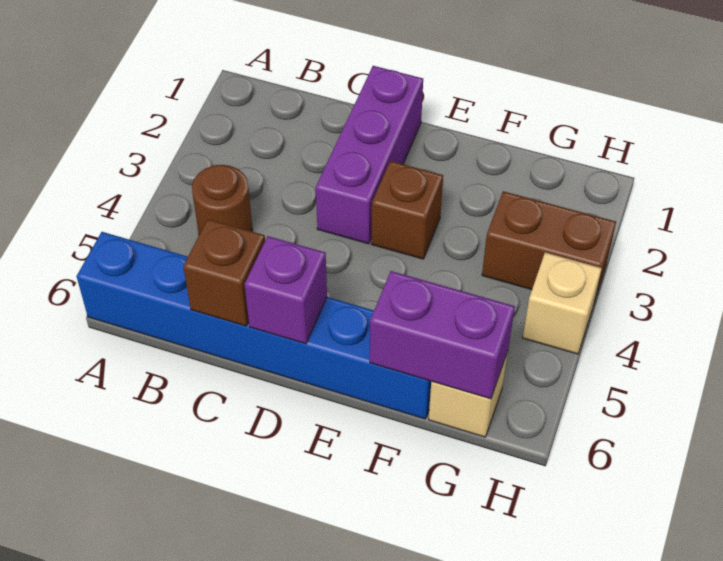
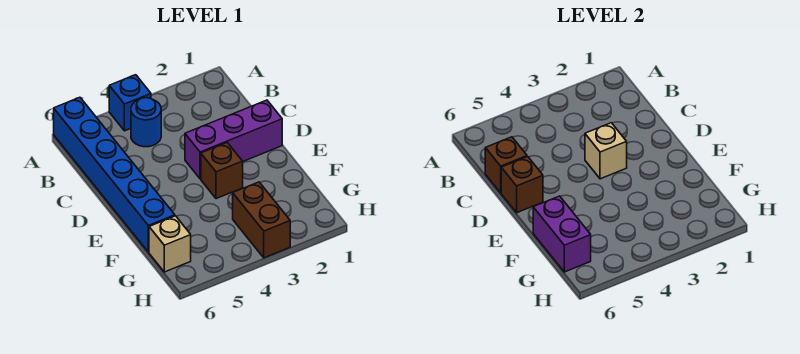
none -> blue 1x1 brick [109,75,151,131]
brown 1x1 round brick [192,165,253,235] -> blue 1x1 round brick [131,98,161,147]
purple 1x1 brick [245,236,327,344] -> brown 1x1 brick [501,157,543,213]
tan 1x1 brick [523,252,602,354] -> tan 1x1 brick moved to [585,123,627,179]

